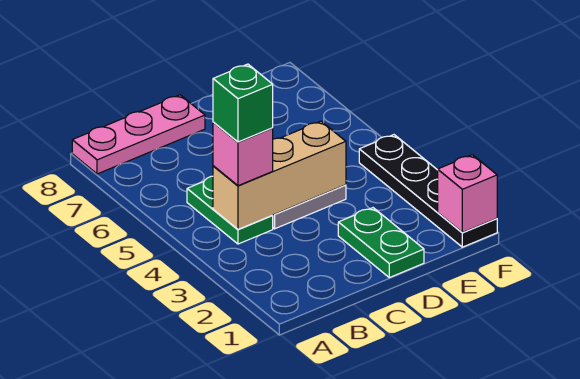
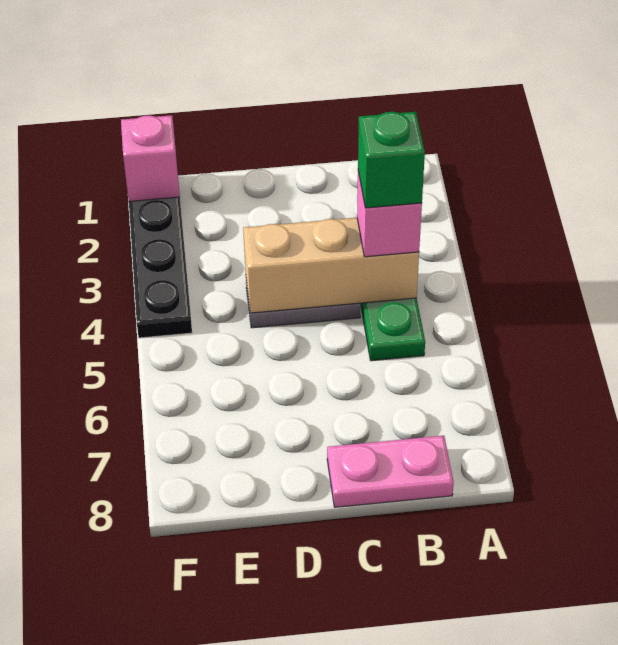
pink 1x3 plate [72,95,205,174] -> pink 1x2 plate [327,436,454,507]
green 1x2 plate [338,208,424,278] -> none

